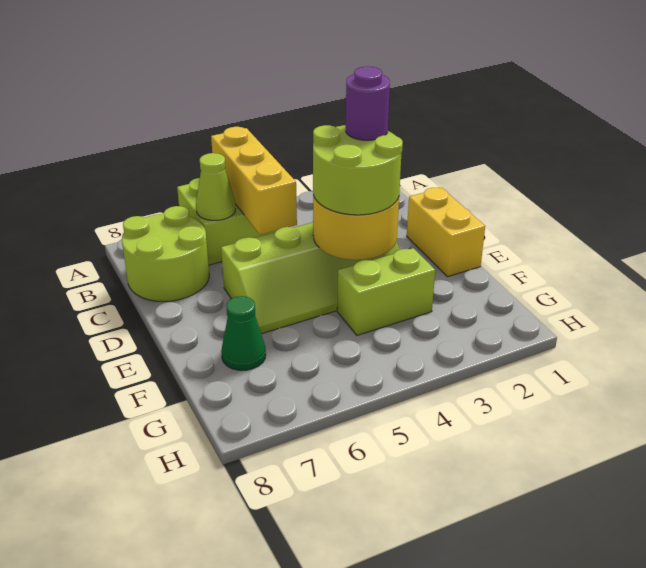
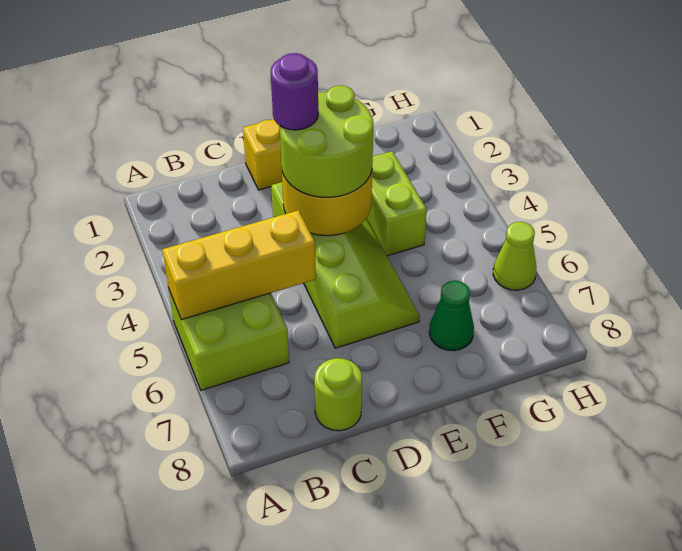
lime 1x1 cone [196,153,236,220] -> lime 1x1 cone moved to [493,222,536,290]
lime 2x2 round brick [122,206,209,302] -> lime 1x1 round brick [314,358,362,431]

